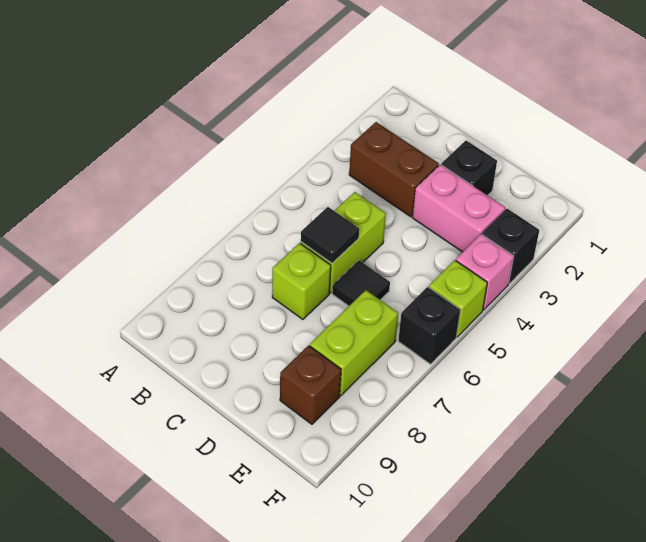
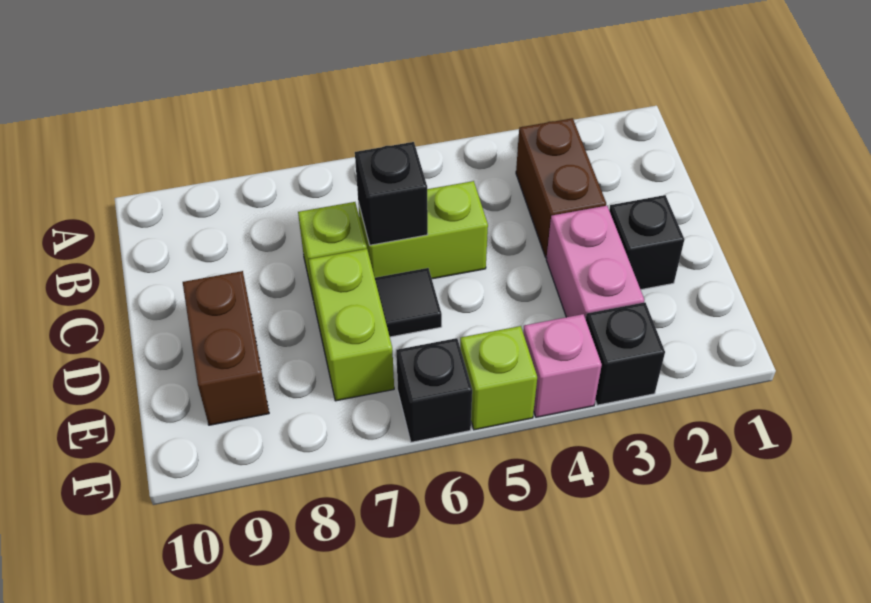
black 1x1 tile [301,207,359,263] -> black 1x1 brick [355,142,428,245]
lime 1x2 brick [310,290,398,396] -> lime 1x2 brick turned to [308,249,394,401]
brown 1x1 brick [280,346,341,424] -> brown 1x2 brick [183,271,269,425]

